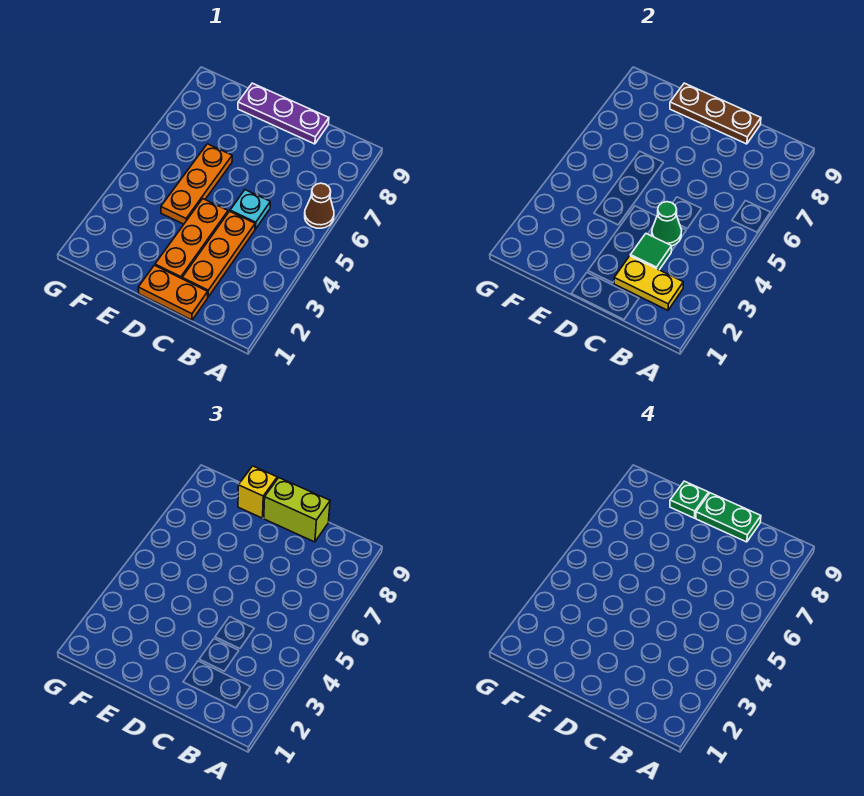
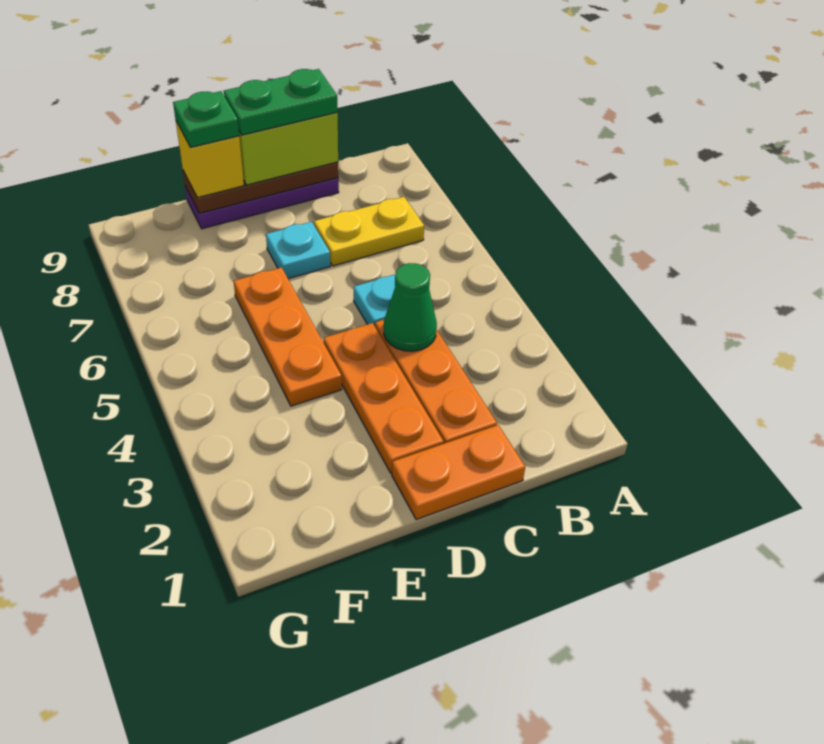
brown 1x1 cone [305,183,334,228] -> none
yellow 1x2 plate [614,256,683,310] -> yellow 1x2 plate moved to [314,197,424,266]
green 1x1 tile [631,234,672,270] -> none
none -> cyan 1x1 plate [266,222,330,279]

